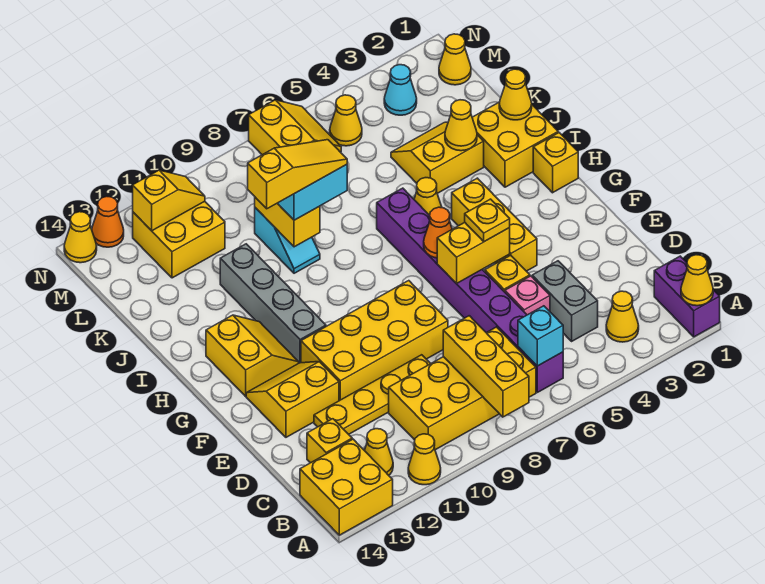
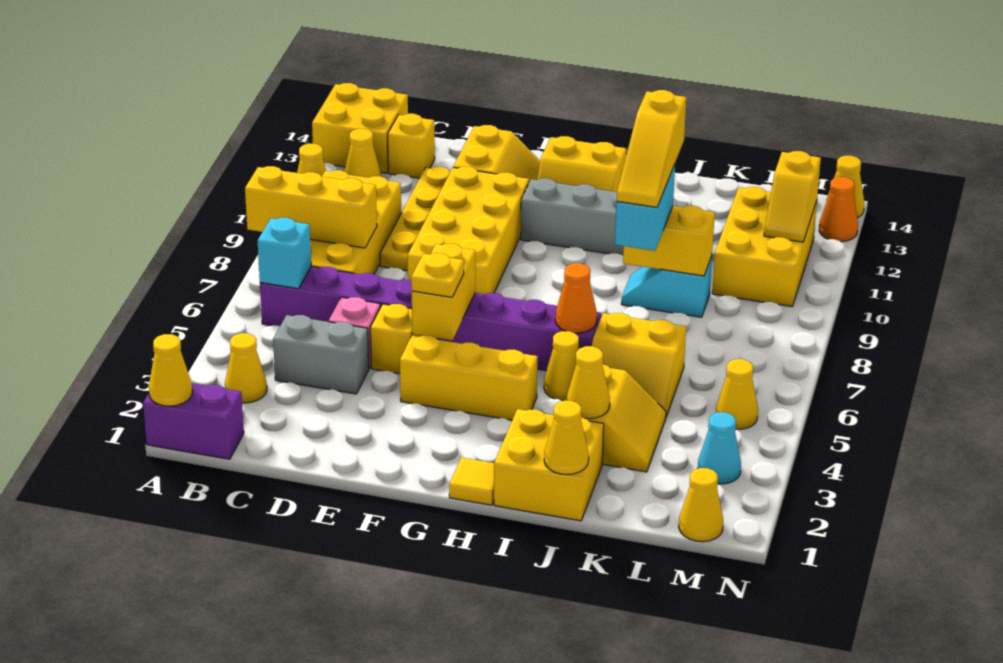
orange 1x1 cone [424,207,452,258] -> orange 1x1 cone moved to [555,263,597,333]
yellow 1x1 brick [533,133,578,193] -> yellow 1x1 tile [449,457,494,505]
yellow 2x2 brick [133,201,225,278] -> yellow 2x3 brick [712,187,817,307]
yellow 2x2 slope [249,100,341,155] -> yellow 2x2 slope moved to [592,313,686,417]

